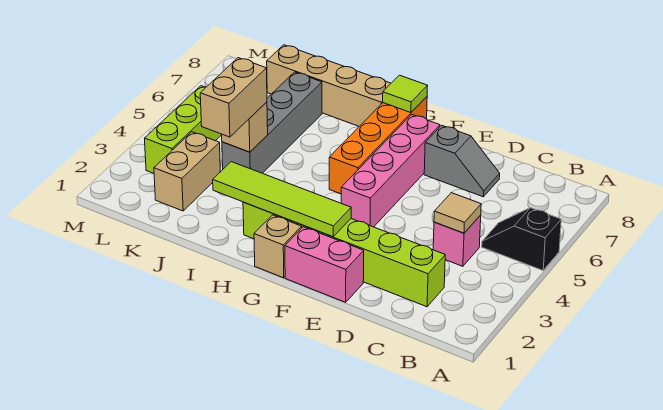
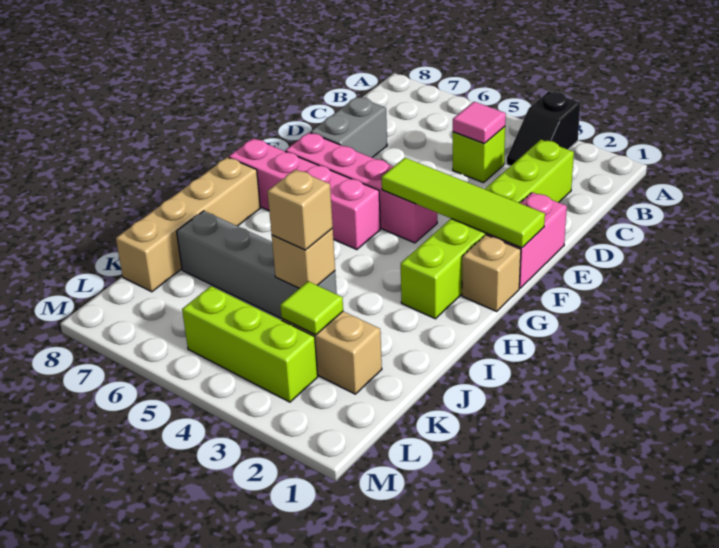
black 1x2 slope [482,208,561,270] -> black 1x2 slope moved to [507,92,580,166]
pink 1x1 brick [433,215,481,266] -> lime 1x1 brick [453,127,505,183]
tan 1x1 tile [434,193,481,233] -> pink 1x1 tile [453,102,506,144]
grey 1x2 slope [424,125,500,197] -> grey 1x2 brick [310,97,387,158]
lime 1x4 tile [213,162,351,237] -> lime 1x4 tile turned to [382,158,545,248]
orange 1x4 brick [329,97,427,194] -> pink 1x4 brick [229,138,380,250]
lime 1x1 tile [383,75,427,113] -> lime 1x1 tile moved to [280,281,343,335]
tan 1x2 brick [200,58,267,137] -> tan 1x1 brick [268,169,333,250]

